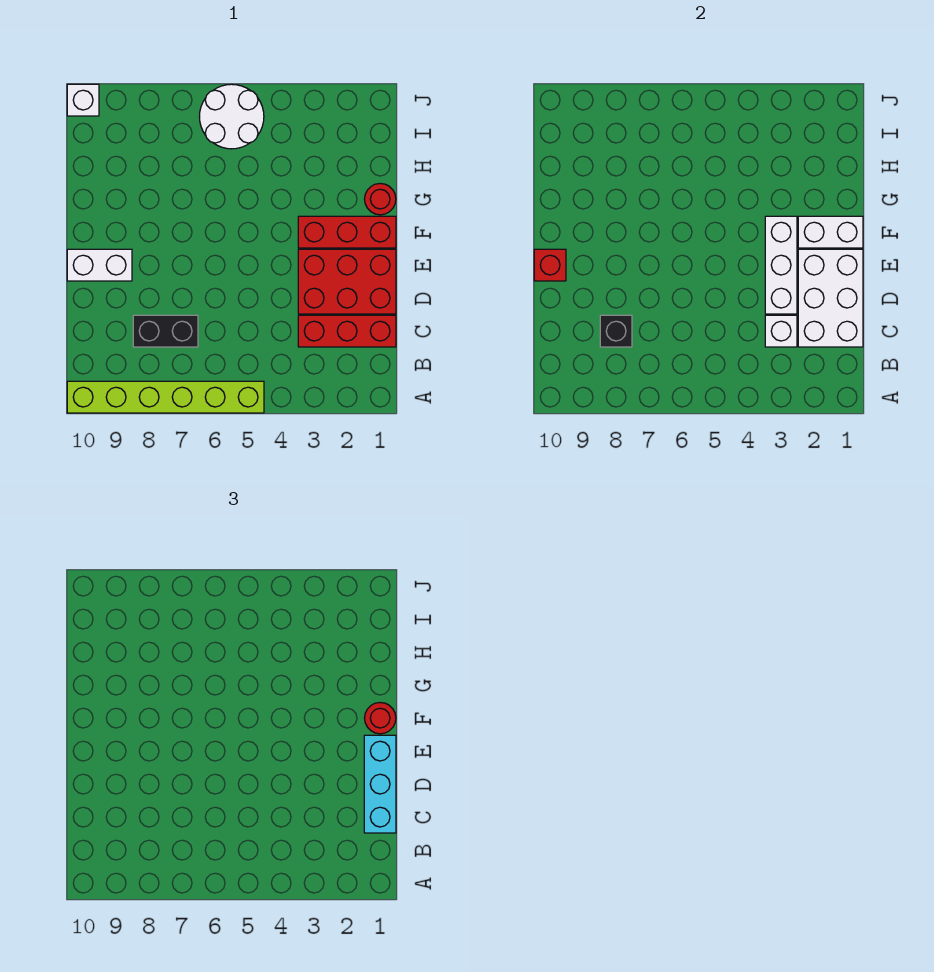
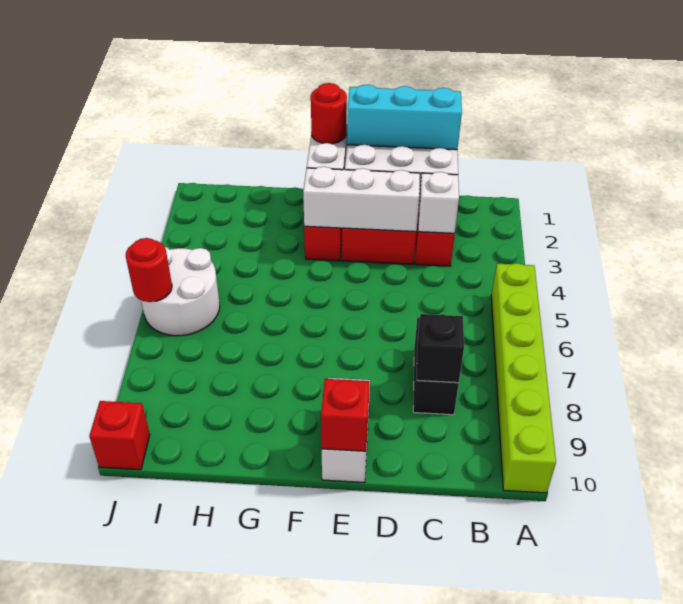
red 1x1 round brick [365,183,396,215] -> red 1x1 round brick moved to [126,238,172,302]
white 1x1 brick [67,84,99,116] -> red 1x1 brick [89,401,150,470]

